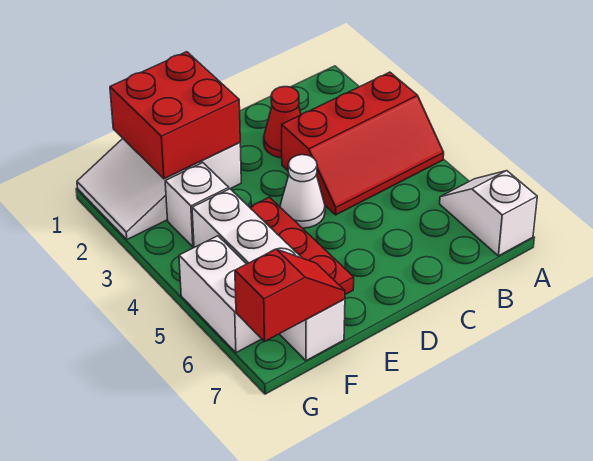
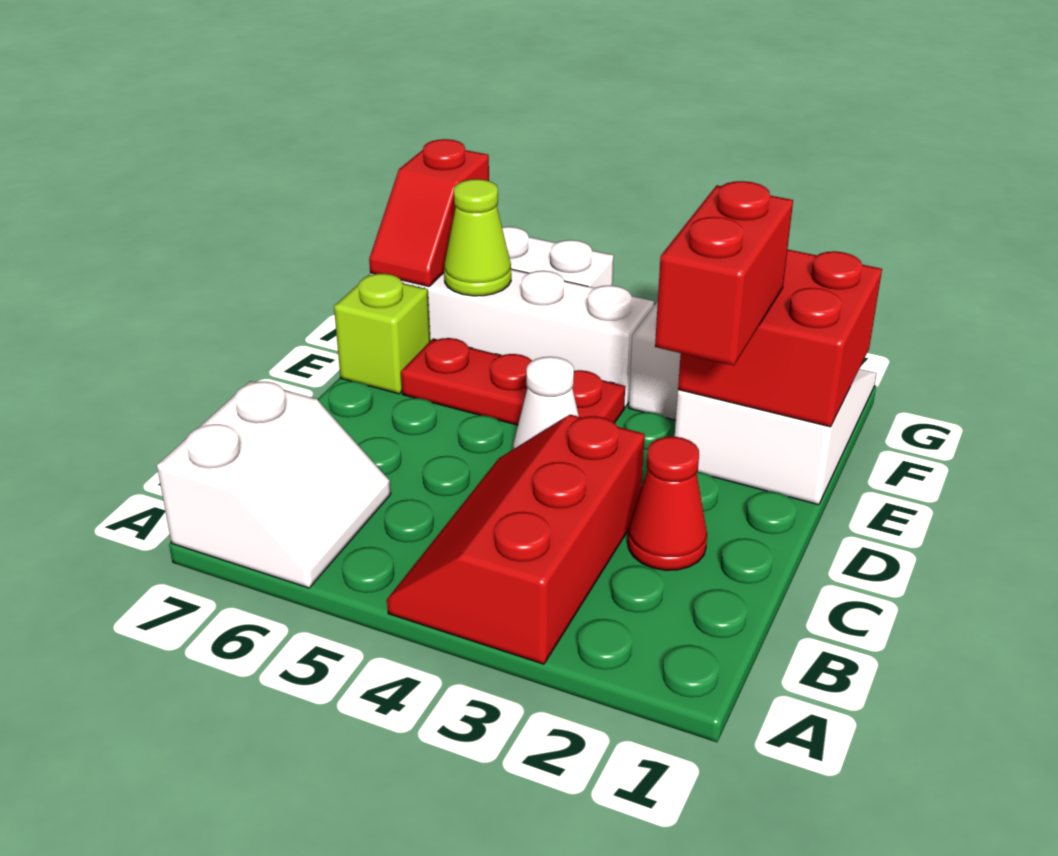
white 1x2 slope [440,171,537,256] -> white 2x2 slope [157,381,391,588]
none -> red 1x2 brick [655,181,793,366]
none -> lime 1x1 brick [334,273,430,394]
none -> lime 1x1 cone [444,179,511,296]

